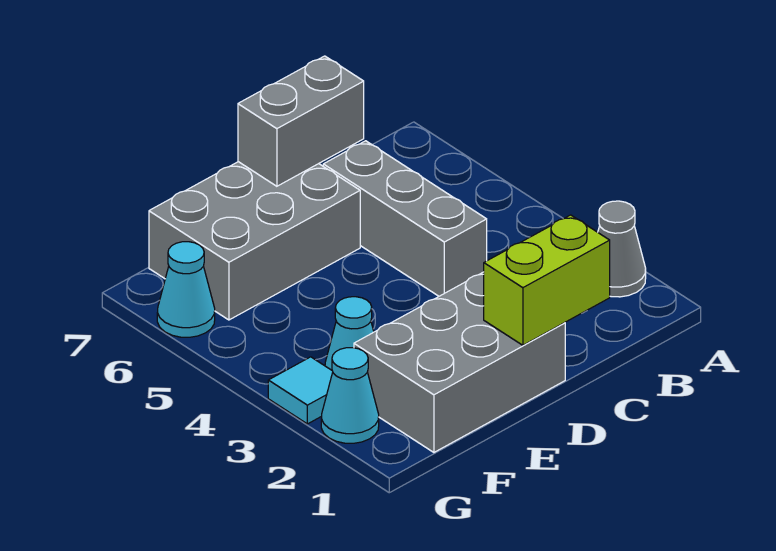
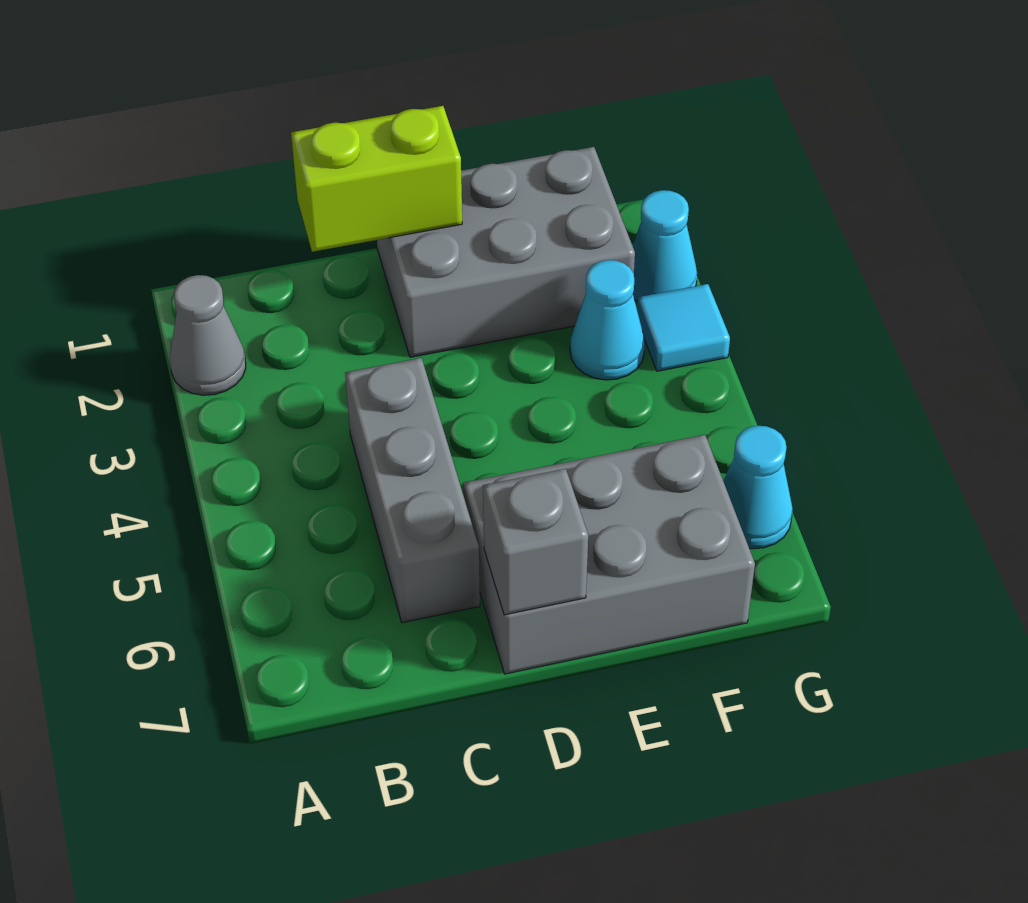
grey 1x2 brick [238,56,364,186] -> grey 1x1 brick [483,469,588,615]

